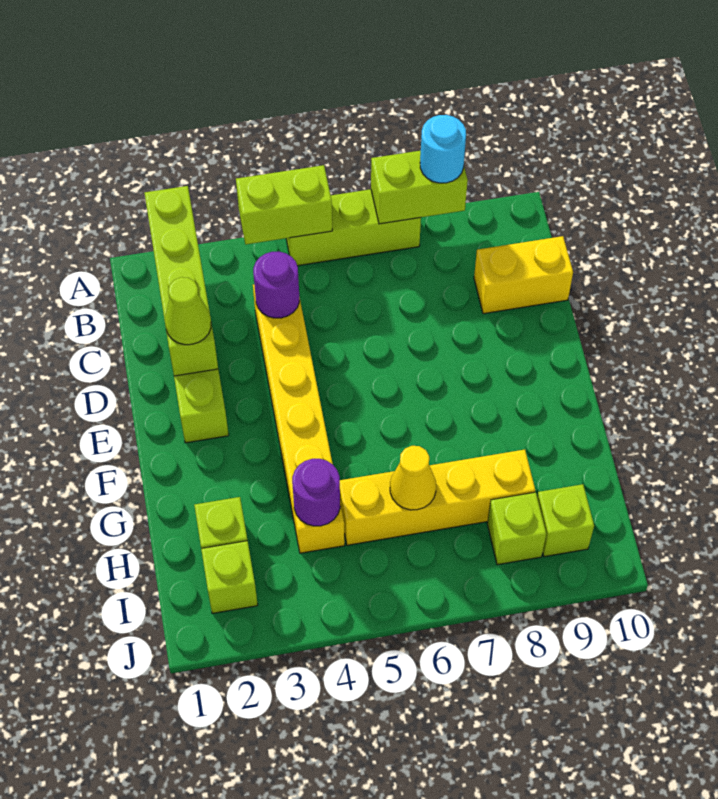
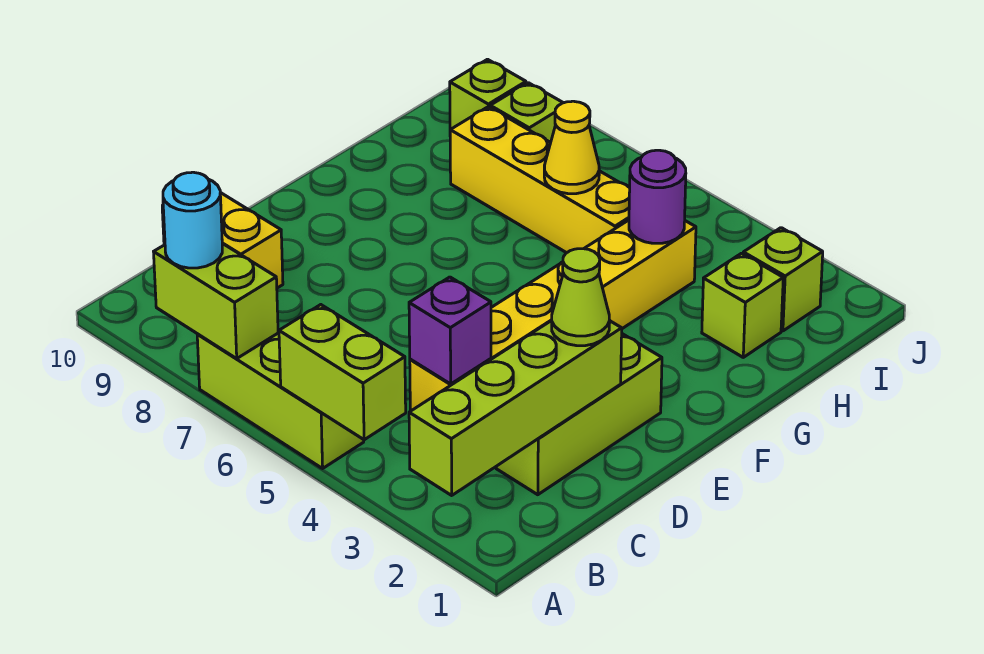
purple 1x1 round brick [253,251,299,318] -> purple 1x1 brick [409,277,491,384]

